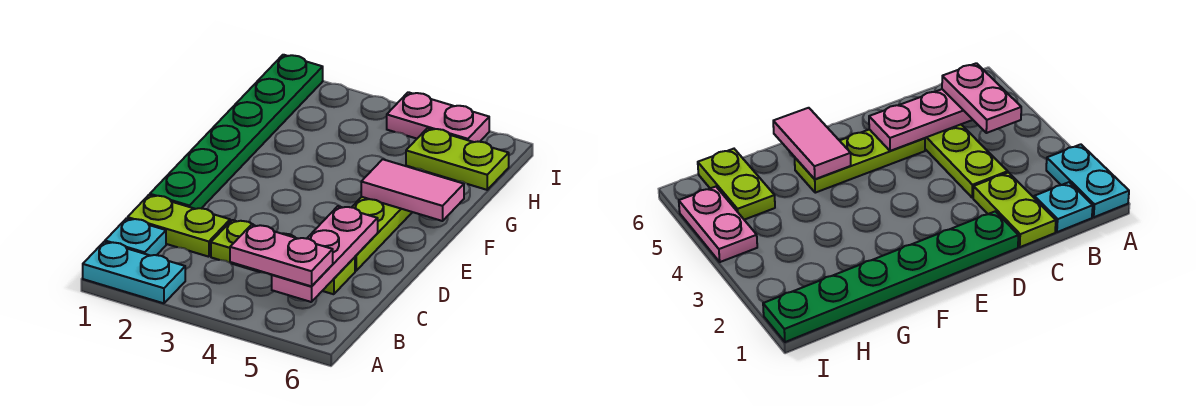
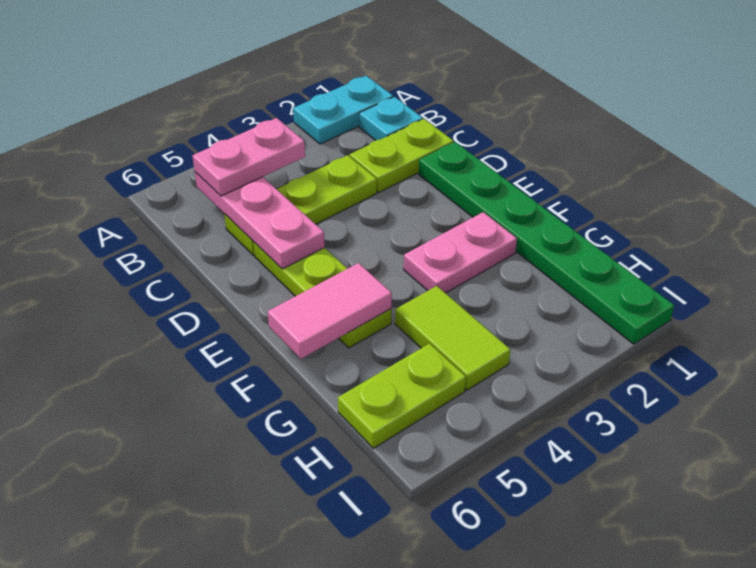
none -> lime 1x2 tile [395,286,510,390]
pink 1x2 plate [387,92,489,142] -> pink 1x2 plate moved to [404,212,517,293]

